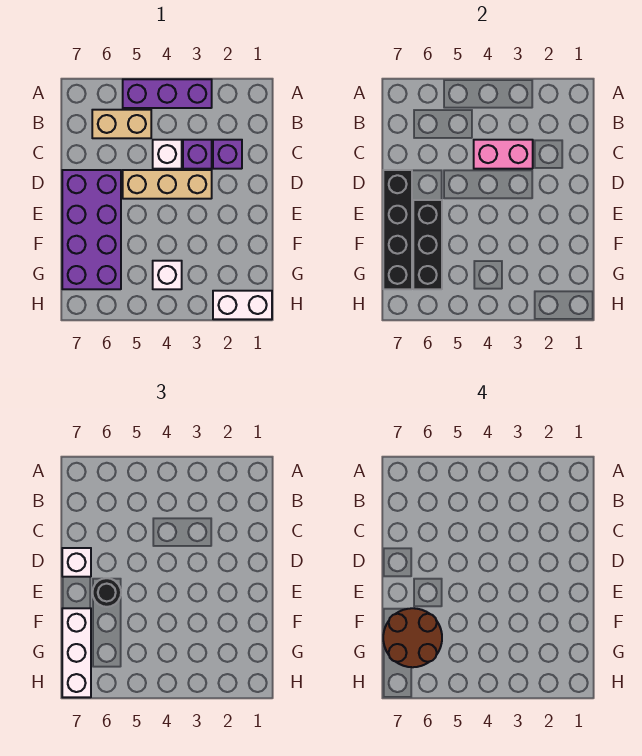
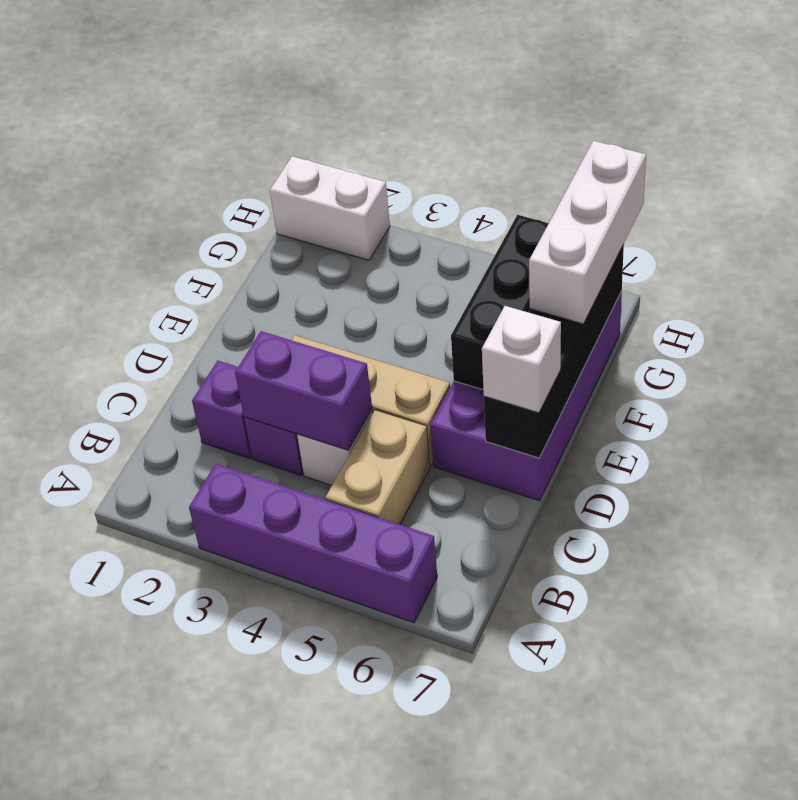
purple 1x3 brick [123,79,212,108] -> purple 1x4 brick [189,464,437,623]
tan 1x2 brick [92,110,151,138] -> tan 1x2 brick turned to [325,410,430,525]
pink 1x2 brick [474,140,533,169] -> purple 1x2 brick [235,331,372,450]
black 1x1 round brick [92,578,121,607] -> none
brown 2x2 round brick [383,608,442,667] -> none
white 1x1 brick [153,261,182,289] -> none

